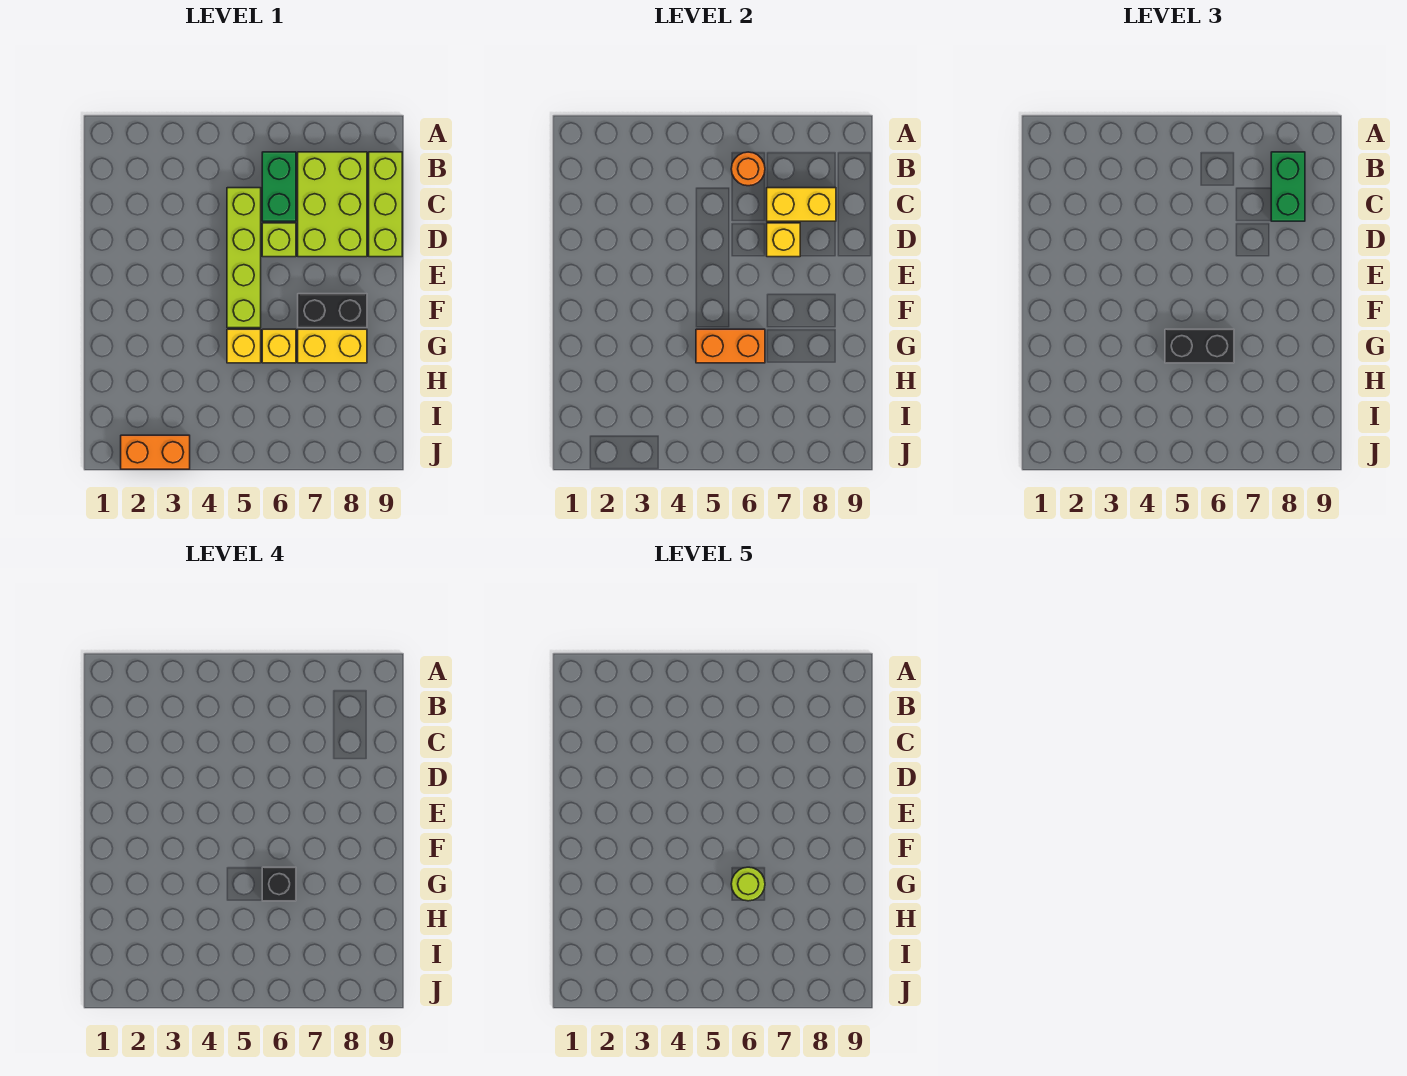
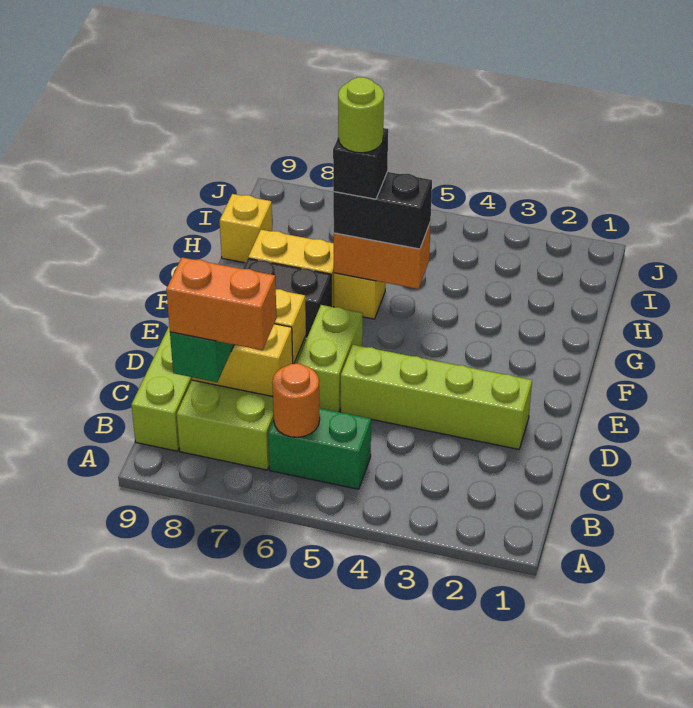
green 1x2 brick [262,152,296,221] -> green 1x2 brick turned to [268,408,371,489]
lime 1x4 brick [227,188,261,328] -> lime 1x4 brick turned to [341,345,532,449]
lime 1x1 brick [262,223,296,257] -> lime 1x2 brick [297,305,363,412]
yellow 1x1 brick [227,329,261,363] -> yellow 1x1 brick moved to [220,194,272,263]
orange 1x2 brick [121,435,190,469] -> orange 1x2 brick moved to [166,258,277,350]

